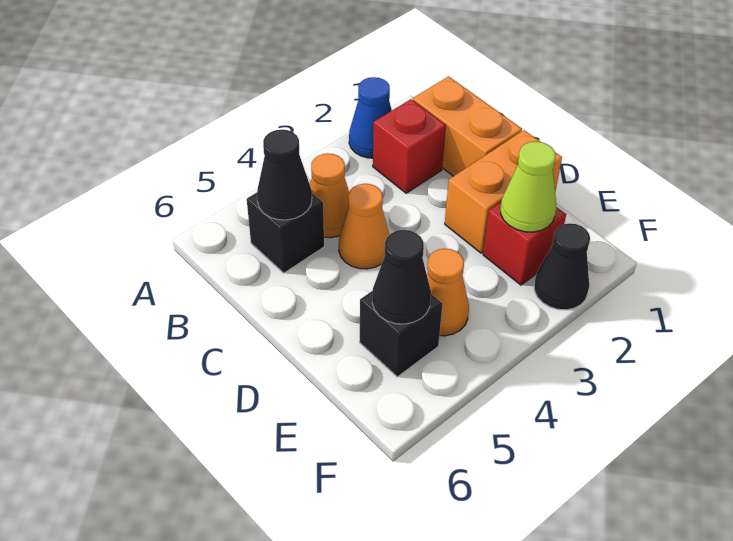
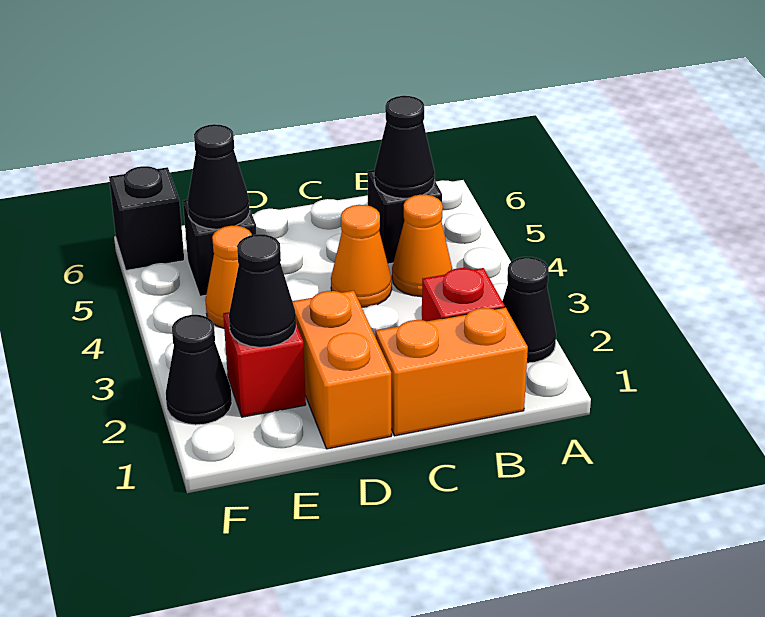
blue 1x1 cone [349,77,392,158] -> black 1x1 cone [502,257,556,363]
lime 1x1 cone [501,141,556,232] -> black 1x1 cone [229,234,296,347]
none -> black 1x1 brick [109,166,184,270]

